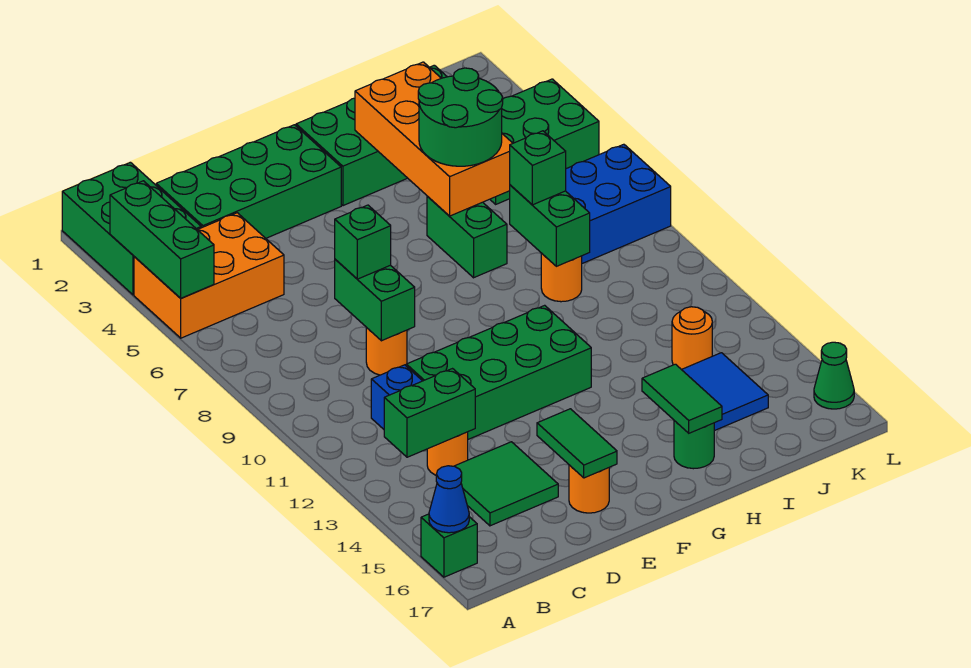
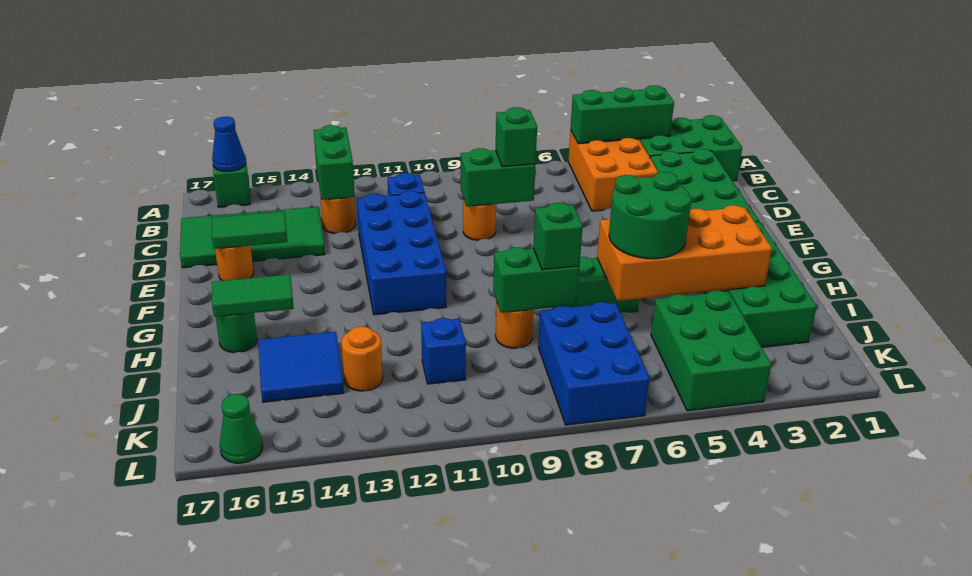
green 2x2 tile [455,442,558,526] -> green 2x4 tile [180,207,325,268]
green 2x4 brick [406,305,591,439] -> blue 2x4 brick [357,191,446,315]
none -> blue 1x1 brick [421,318,466,384]

